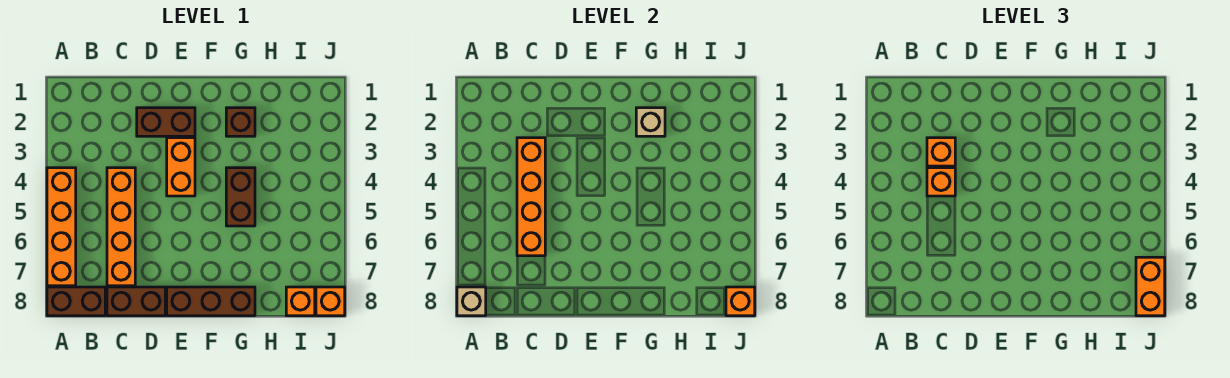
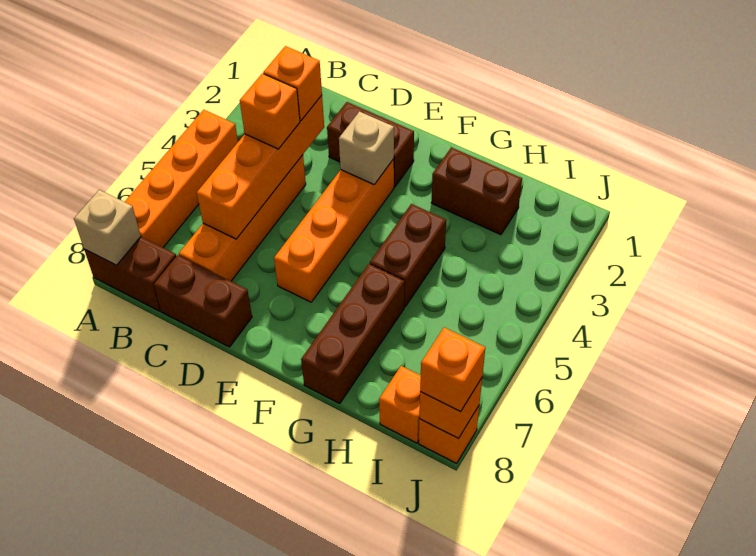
orange 1x2 brick [167,138,195,196] -> orange 1x4 brick [274,159,394,302]
brown 1x3 brick [167,287,255,316] -> brown 1x3 brick turned to [301,264,404,404]
brown 1x1 brick [226,108,255,136] -> brown 1x2 brick [431,147,522,235]
tan 1x1 brick [636,108,665,136] -> tan 1x1 brick moved to [339,112,394,185]
orange 1x2 brick [1136,257,1165,316] -> orange 1x1 brick [420,328,485,412]

